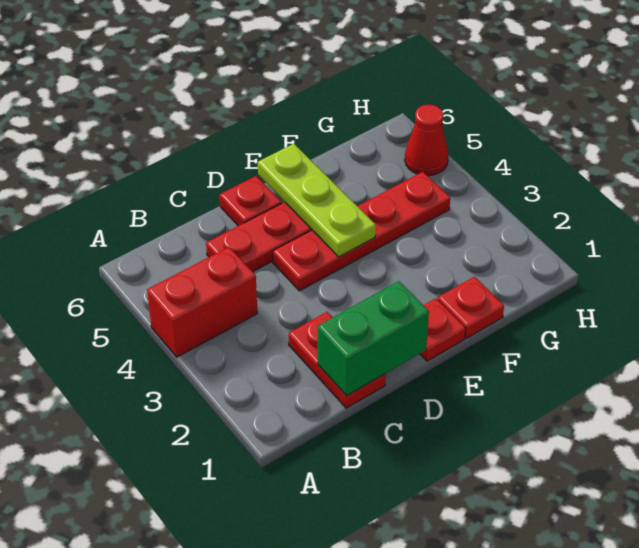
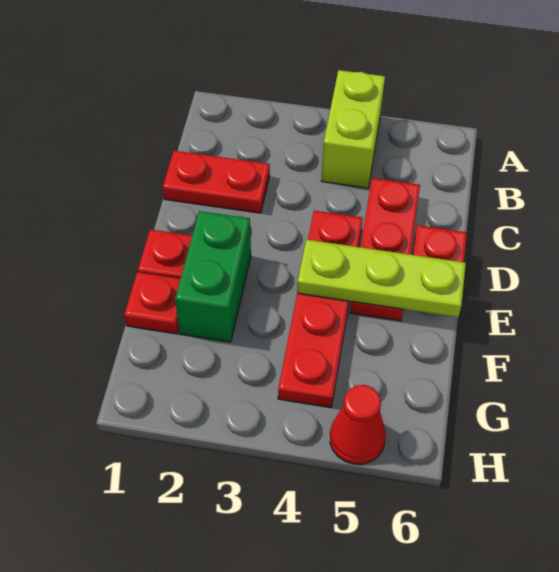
red 1x2 brick [147,247,257,357] -> lime 1x2 brick [321,70,385,188]
green 1x2 brick [318,281,429,396] -> green 1x2 brick moved to [175,211,251,342]

